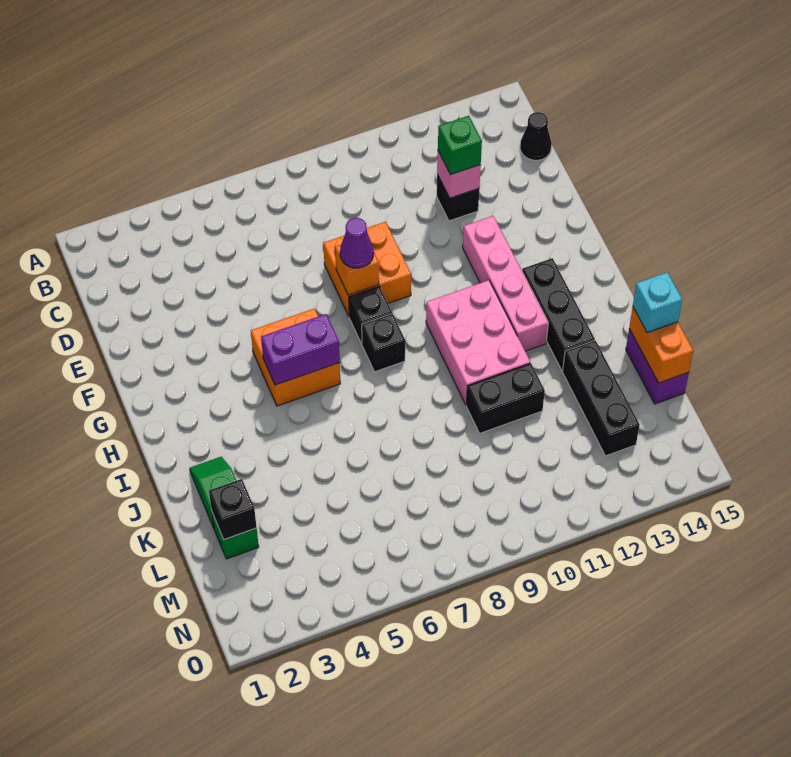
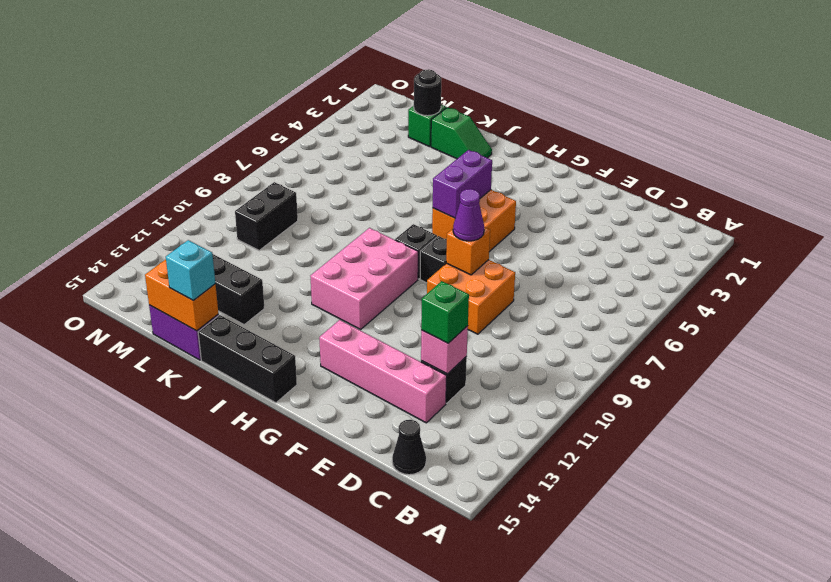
pink 1x4 brick [463,216,548,351] -> pink 1x4 brick moved to [319,320,447,423]
pink 2x3 brick [426,280,530,404] -> pink 2x3 brick turned to [310,228,418,329]
black 1x3 brick [522,258,595,371] -> black 1x3 brick moved to [198,315,297,403]
black 1x2 brick [466,363,545,433] -> black 1x2 brick moved to [235,182,298,250]
black 1x1 brick [209,479,257,540] -> black 1x1 round brick [414,69,441,116]

